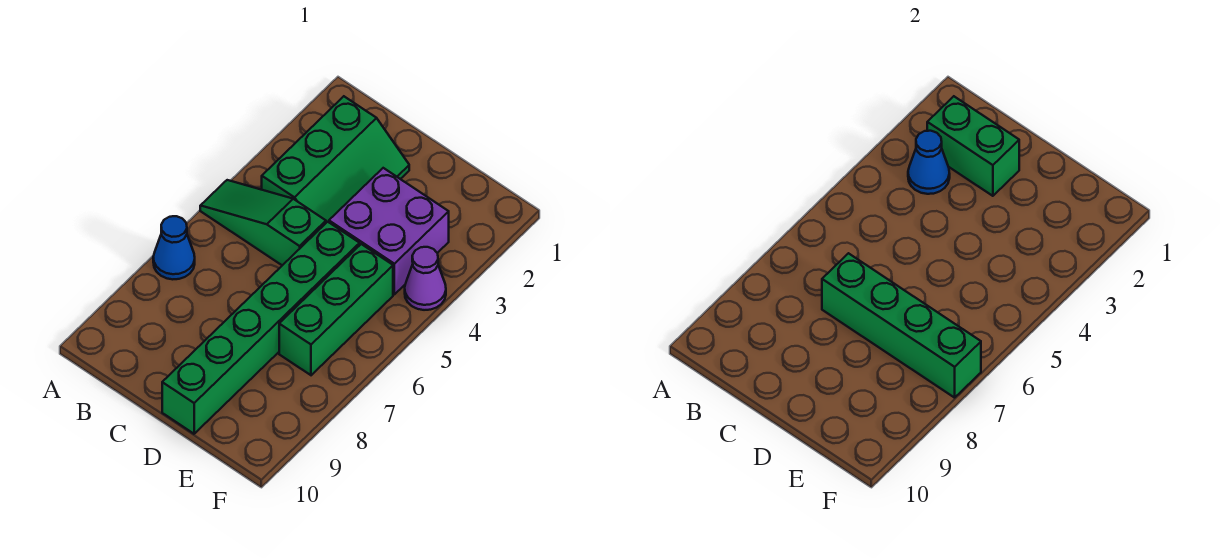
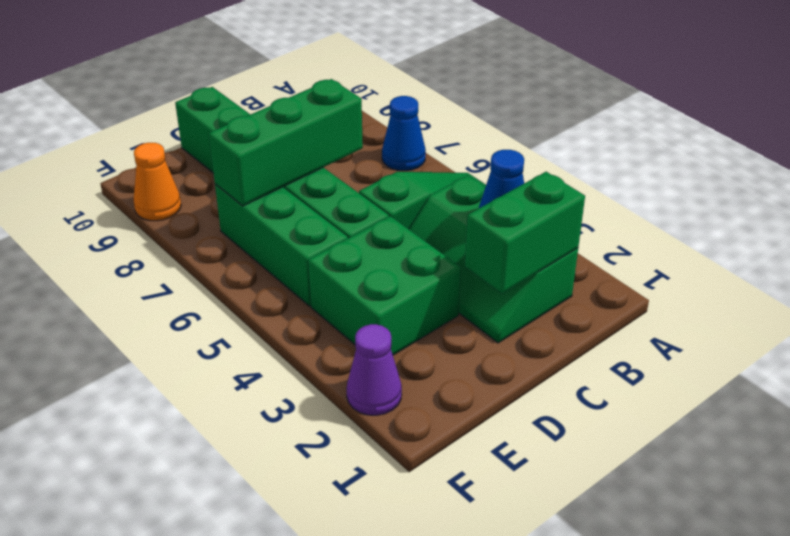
green 1x4 brick [822,253,981,398] -> green 1x3 brick [209,79,363,206]
purple 2x2 brick [329,168,449,294] -> green 2x2 brick [308,216,461,355]
purple 1x1 cone [405,247,446,310] -> purple 1x1 cone moved to [346,324,402,415]
none -> orange 1x1 cone [134,143,181,221]

